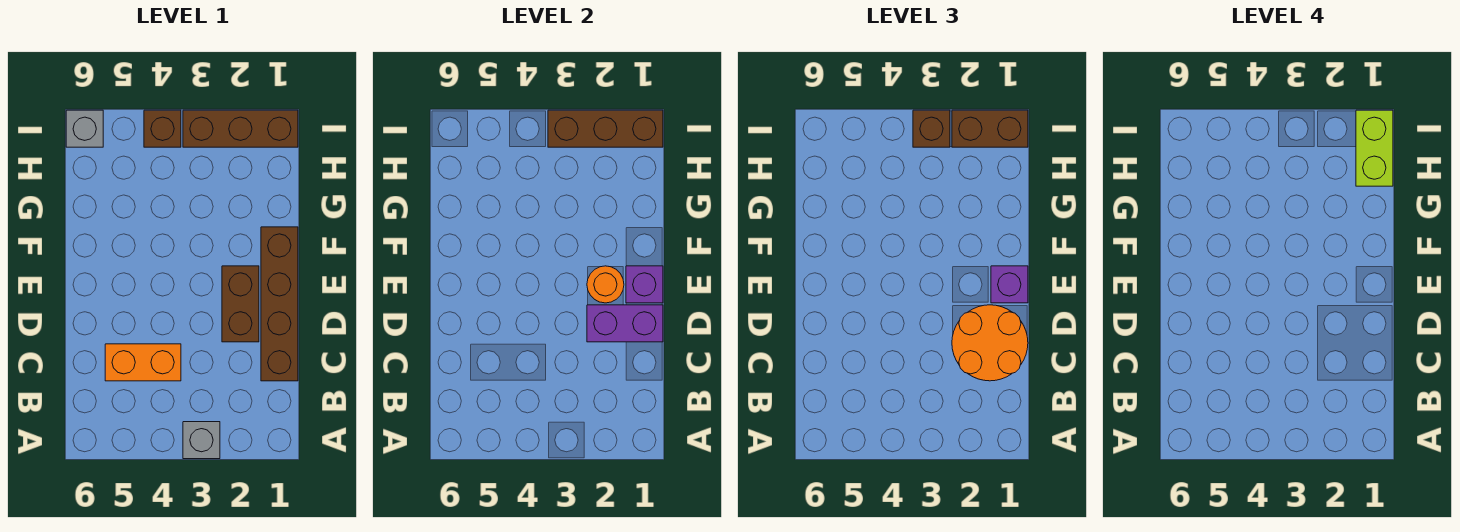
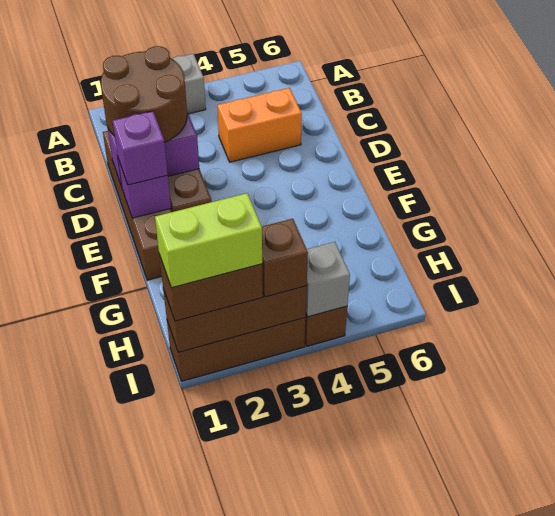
orange 2x2 round brick [952,305,1028,381] -> brown 2x2 round brick [101,46,187,142]
orange 1x1 round brick [587,266,624,303] -> none
lime 1x2 brick [1356,110,1393,186] -> lime 1x2 brick turned to [155,193,262,288]
grey 1x1 brick [66,110,103,147] -> grey 1x1 brick moved to [306,242,350,317]

